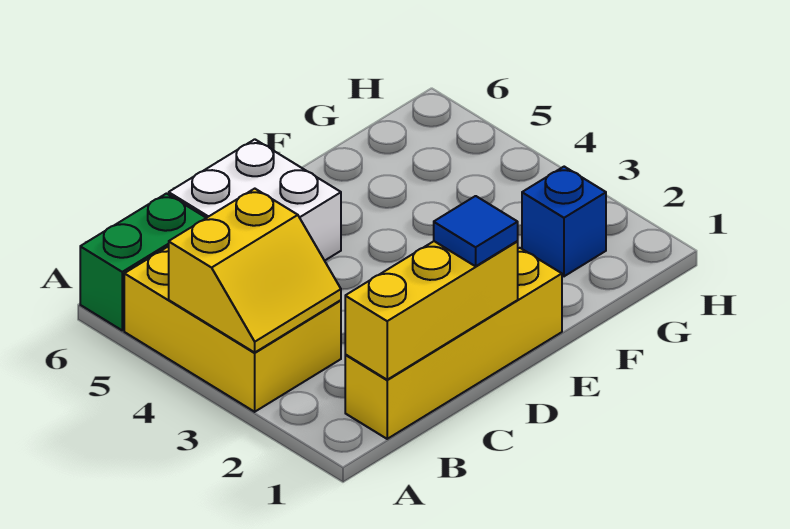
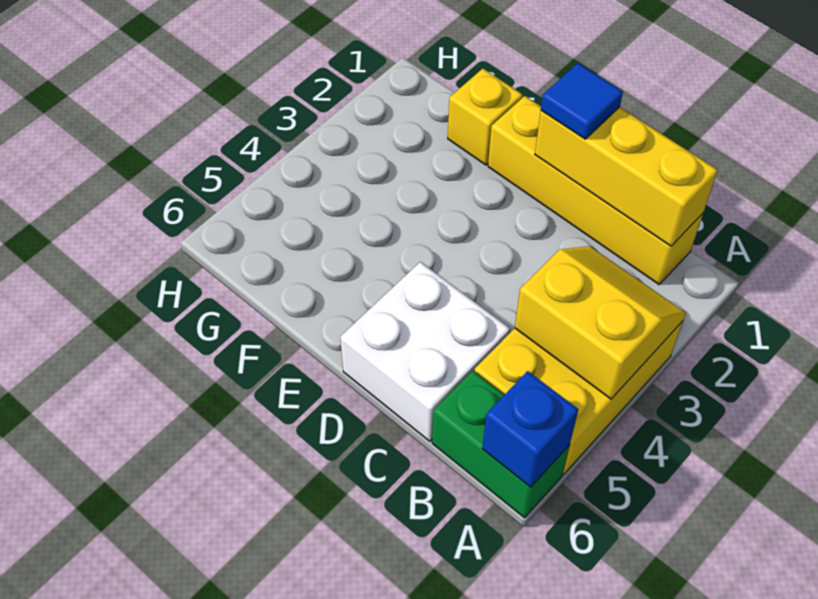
none -> yellow 1x1 brick [448,69,523,165]
blue 1x1 brick [522,167,606,276] -> blue 1x1 brick moved to [482,371,578,487]

